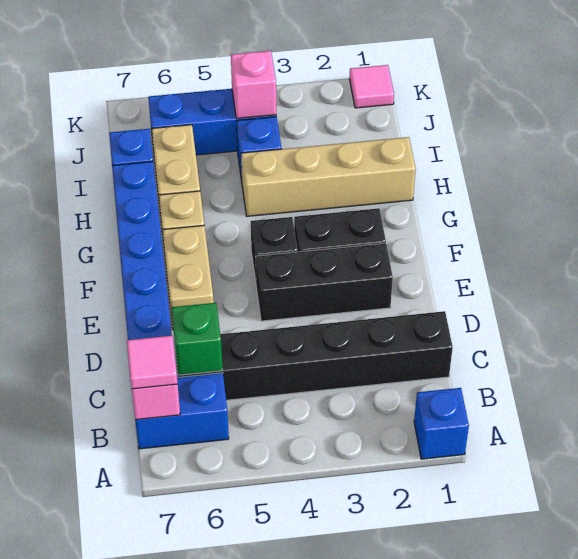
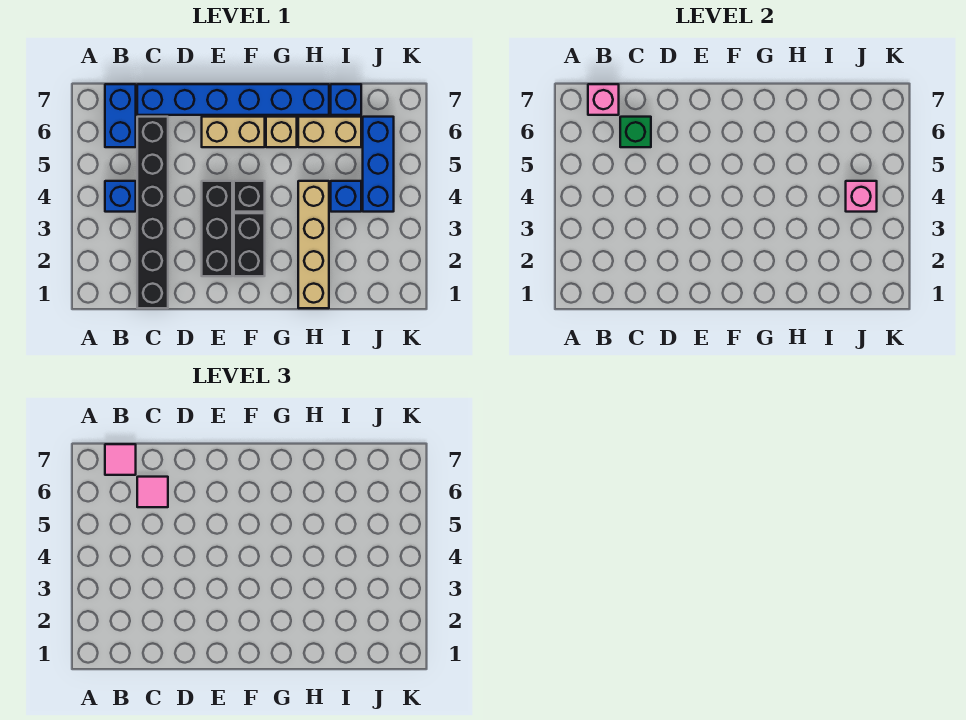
blue 1x1 brick [414,388,469,459] -> blue 1x1 brick moved to [105,181,136,212]
pink 1x1 tile [349,65,394,108] -> pink 1x1 tile moved to [137,477,168,507]

